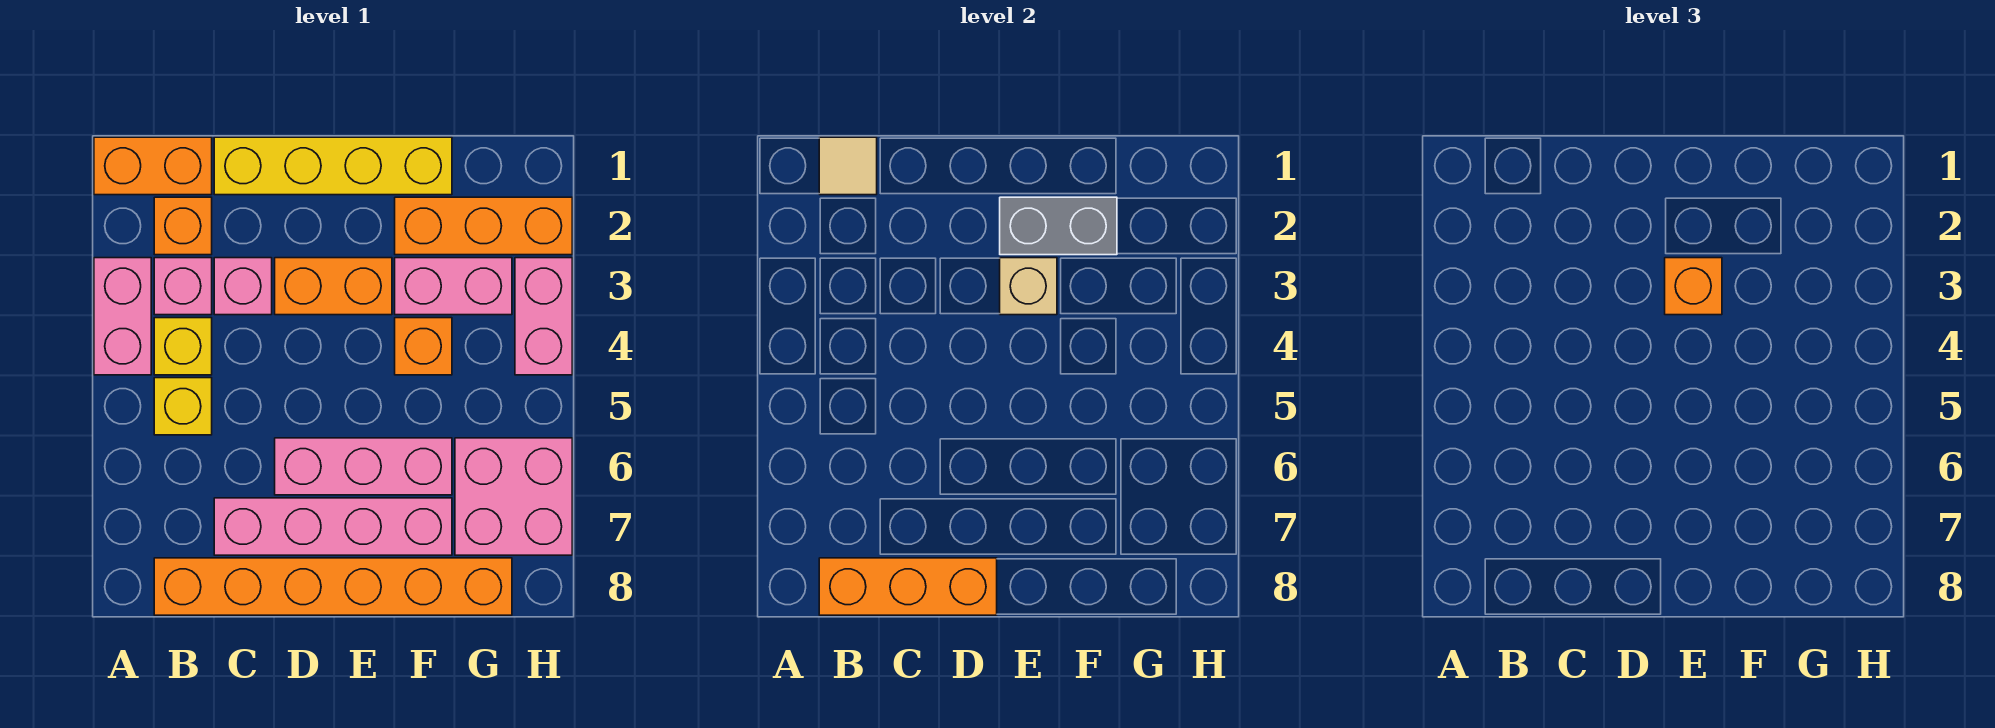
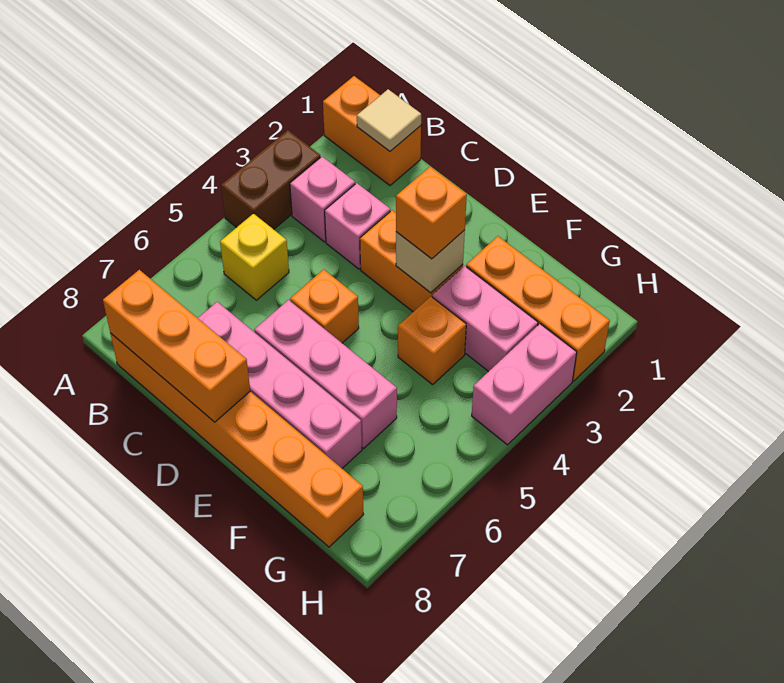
pink 1x2 brick [94,258,151,375] -> brown 1x2 brick [221,130,321,229]
orange 1x1 brick [154,197,212,255] -> orange 1x1 brick moved to [290,269,359,343]
yellow 1x1 brick [154,318,212,375] -> none
yellow 1x4 brick [214,137,452,195] -> none
grey 1x2 brick [1000,197,1117,255] -> none
pink 2x2 brick [455,438,572,555] -> none

